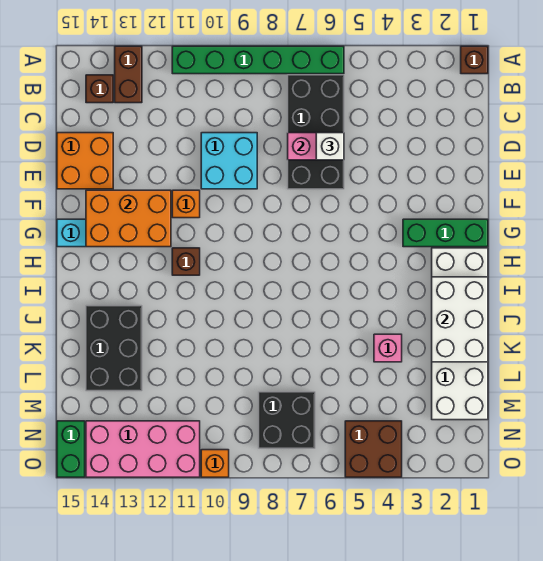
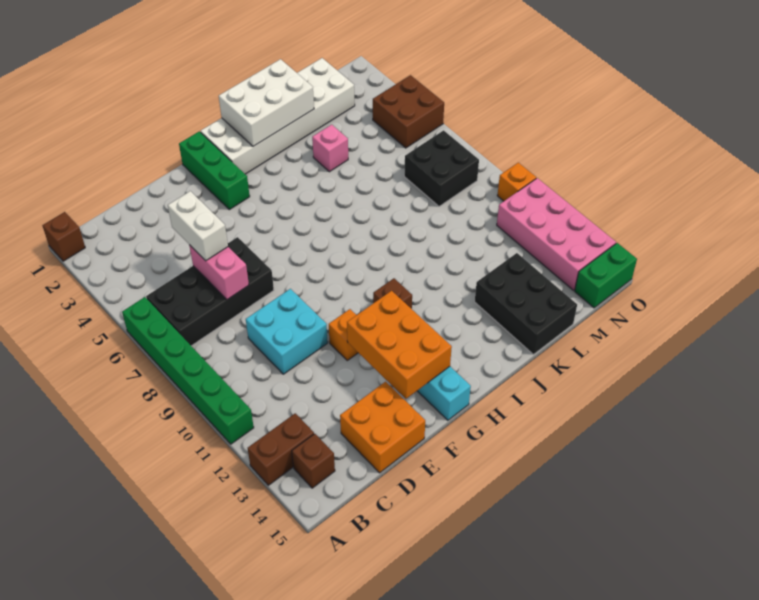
white 1x1 brick [316,133,344,160] -> white 1x2 brick [168,191,228,261]
black 2x3 brick [86,306,142,391] -> black 2x3 brick turned to [475,253,577,354]

